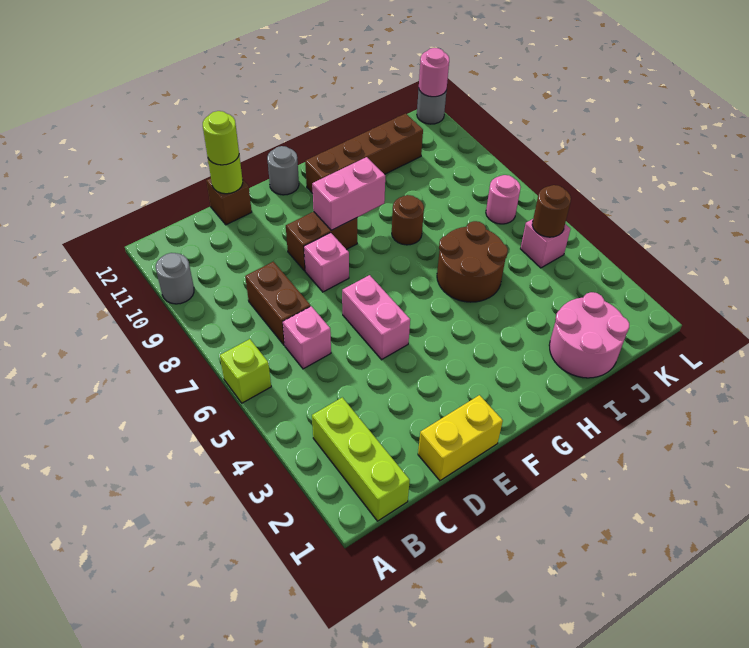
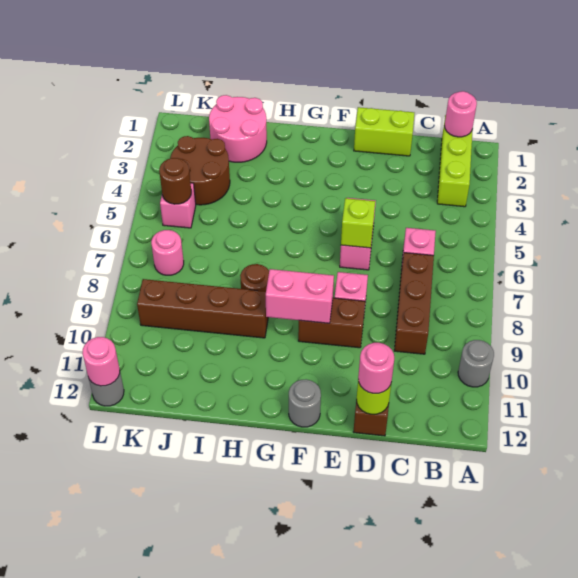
lime 1x1 brick [220,339,271,403] -> lime 1x1 brick moved to [341,198,375,248]
none -> pink 1x1 round brick [445,91,477,137]
brown 1x2 brick [245,262,311,345] -> brown 1x3 brick [394,253,434,354]
yellow 1x2 brick [418,395,503,481] -> lime 1x2 brick [354,107,414,156]
lime 1x1 round brick [203,111,239,165] -> pink 1x1 round brick [358,343,394,393]
brown 1x4 brick [305,113,423,194] -> brown 1x4 brick moved to [137,279,268,338]
brown 2x2 round brick [437,221,508,302] -> brown 2x2 round brick moved to [170,136,230,205]

